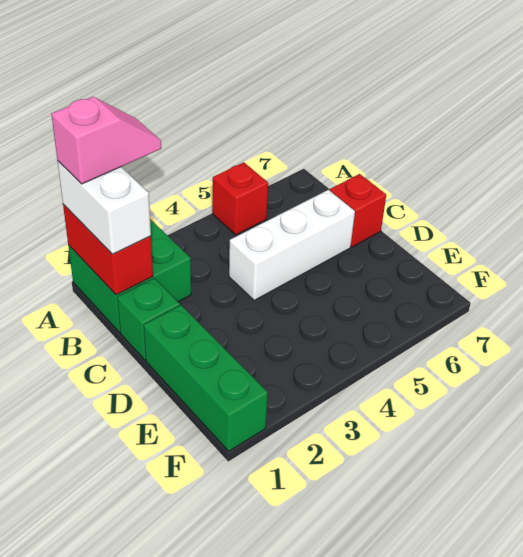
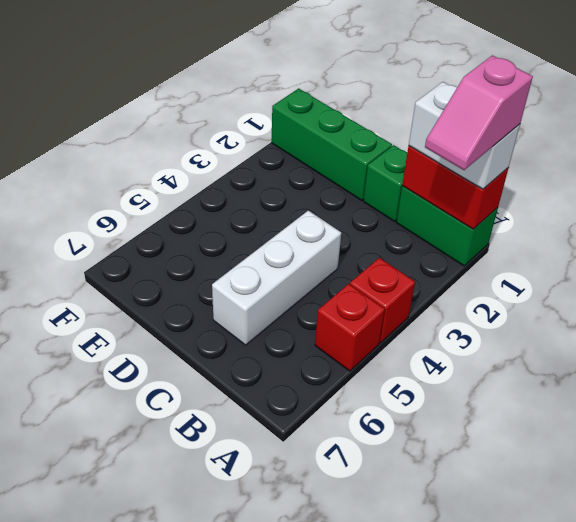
green 2x2 brick [68,219,191,333] -> green 1x2 brick [396,186,498,266]
red 1x1 brick [330,174,386,247] -> red 1x1 brick moved to [350,258,415,343]

